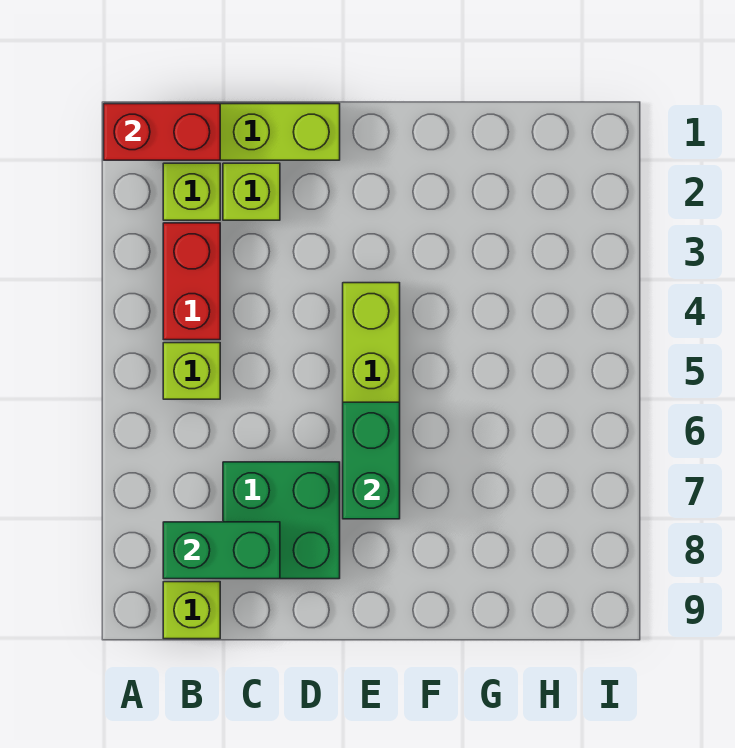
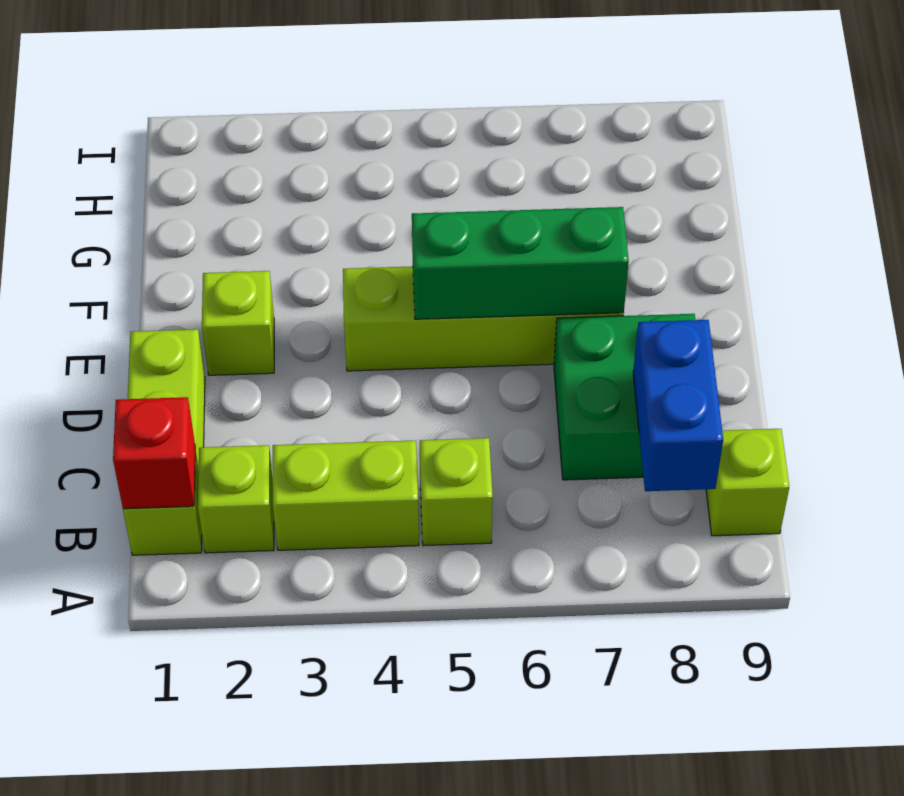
red 1x2 brick [104,104,220,160] -> red 1x1 brick [113,397,195,509]
red 1x2 brick [163,223,220,340] -> lime 1x2 brick [273,440,419,550]
green 1x2 brick [163,522,280,579] -> blue 1x2 brick [633,320,723,491]
lime 1x1 brick [223,163,280,220] -> lime 1x1 brick moved to [202,271,274,375]
green 1x2 brick [343,402,400,519] -> green 1x3 brick [412,207,629,319]

